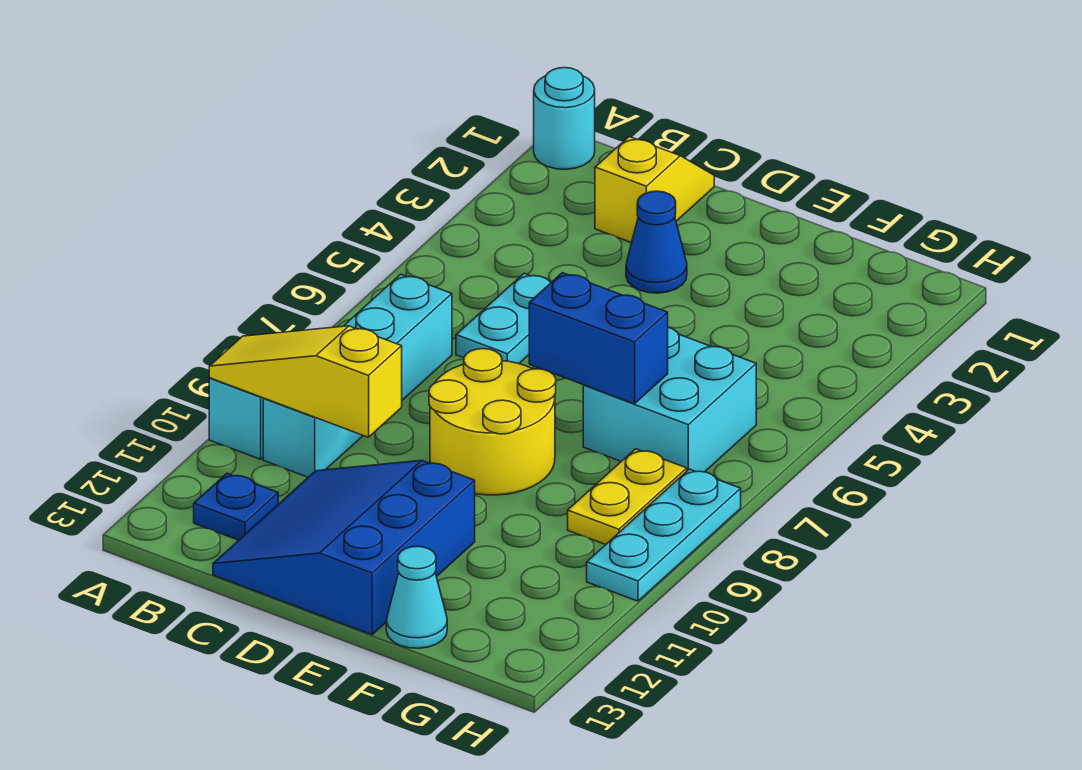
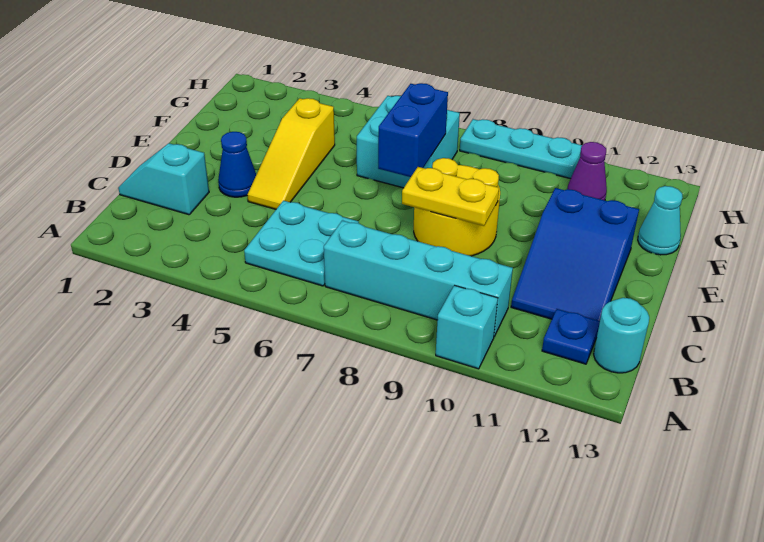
cyan 1x1 round brick [534,68,595,169] -> cyan 1x1 round brick moved to [594,298,649,373]
yellow 1x3 slope [209,326,402,437] -> yellow 1x3 slope moved to [247,98,335,209]
yellow 1x2 slope [595,137,714,243] -> cyan 1x2 slope [118,143,209,215]
cyan 1x2 plate [456,273,551,364] -> cyan 2x2 plate [244,201,359,286]
blue 3x3 slope [213,460,475,635] -> blue 2x3 slope [511,188,639,321]
yellow 1x2 plate [568,449,687,545] -> yellow 1x2 plate moved to [402,167,499,226]
none -> purple 1x1 cone [567,142,607,200]

